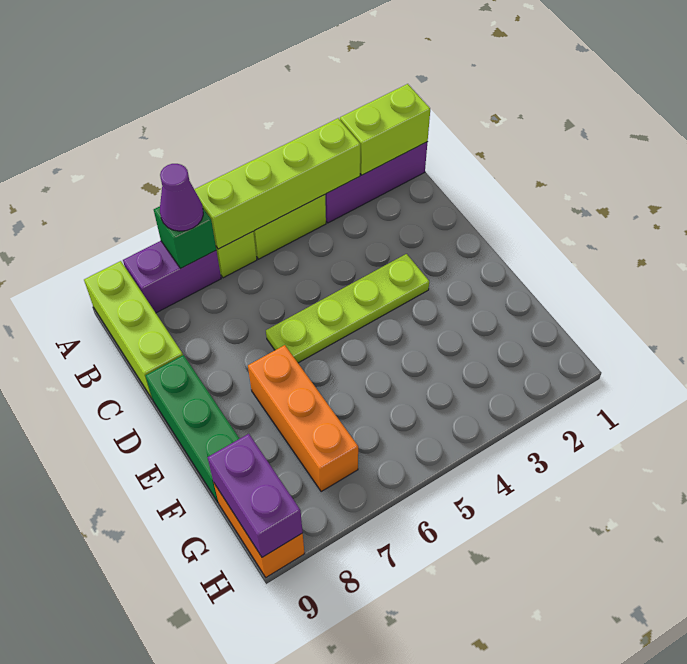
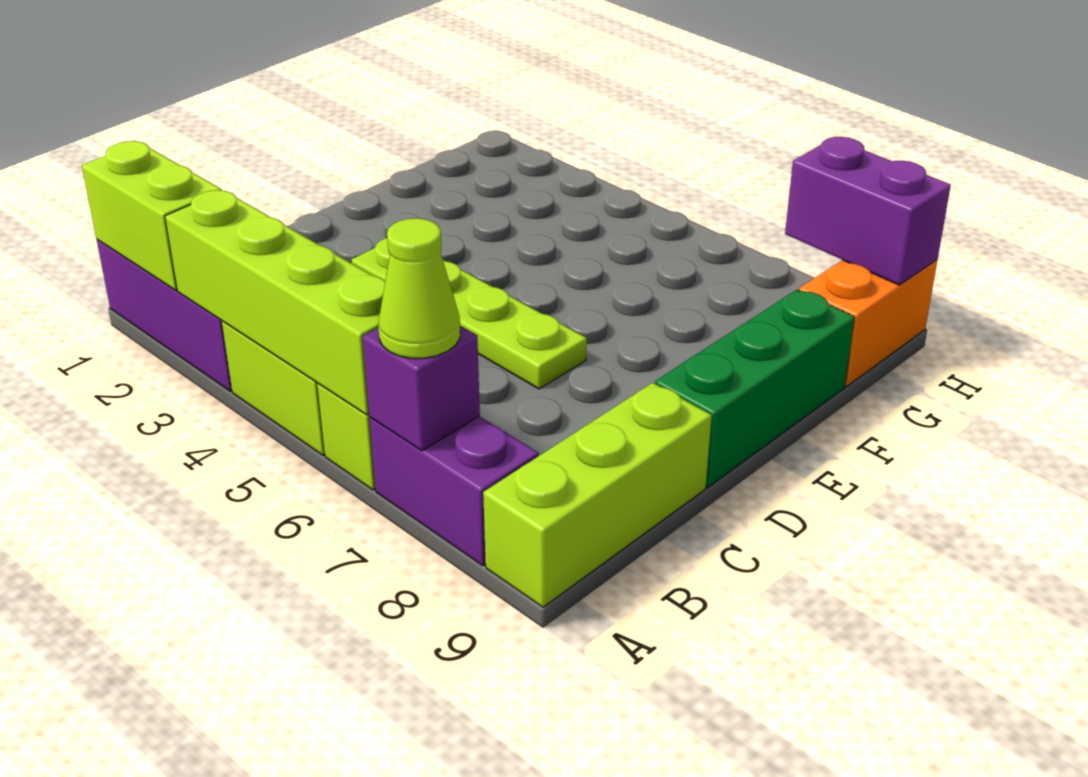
green 1x1 brick [154,206,216,268] -> purple 1x1 brick [363,326,480,451]
purple 1x1 cone [160,164,203,231] -> lime 1x1 cone [378,218,460,358]
orange 1x3 brick [248,345,358,492] -> none
purple 1x2 brick [207,434,303,557] -> purple 1x2 brick turned to [785,137,951,285]

